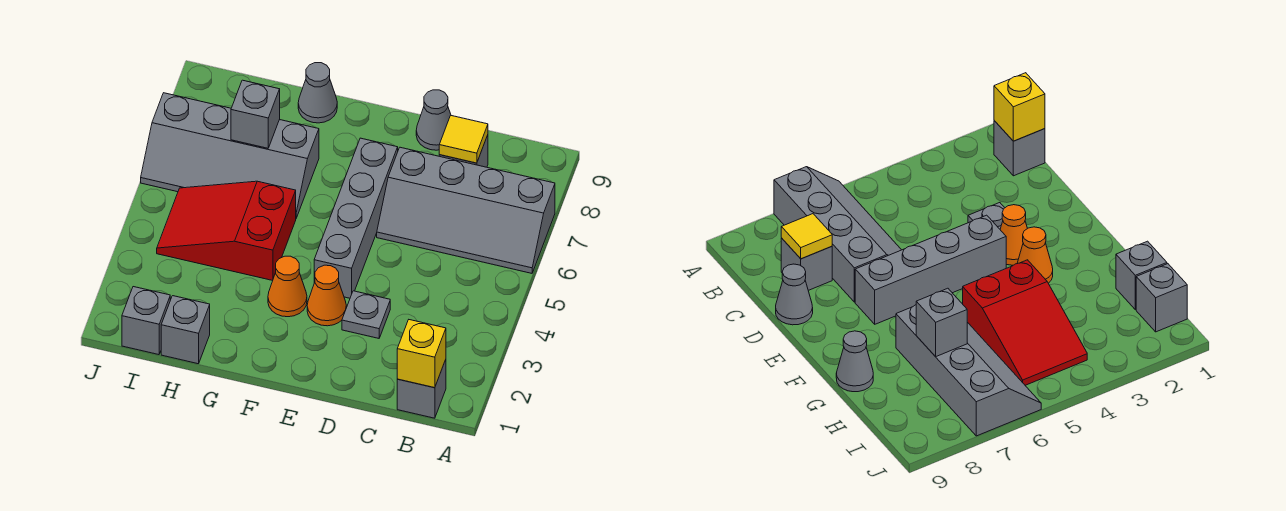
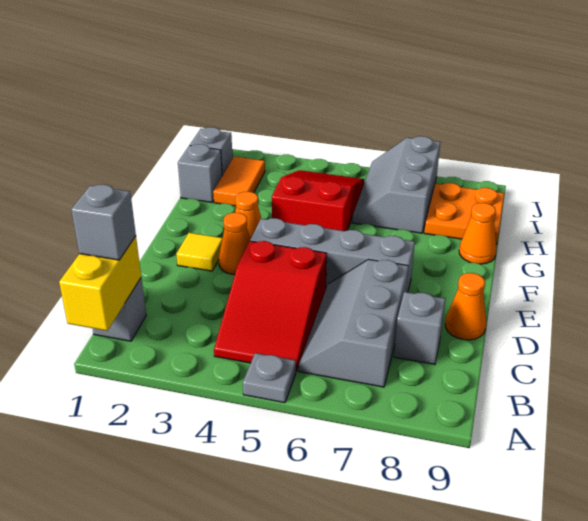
grey 2x4 slope [377,147,555,273] -> grey 2x3 slope [299,259,409,387]
yellow 1x1 brick [397,320,446,388] -> yellow 1x2 brick [59,236,141,331]
none -> red 2x3 slope [214,241,327,371]
yellow 1x1 tile [439,116,488,163] -> yellow 1x1 tile moved to [176,233,223,271]
grey 1x1 plate [342,291,390,338] -> grey 1x1 plate moved to [243,353,296,403]
grey 1x1 cone [416,90,451,150] -> orange 1x1 cone [445,273,486,340]
grey 2x4 slope [141,93,319,218] -> grey 2x3 slope [352,136,440,233]
grey 1x1 cone [298,63,337,123] -> orange 1x1 cone [459,203,496,264]
none -> orange 1x2 tile [213,157,265,206]
grey 1x1 brick [231,80,280,148] -> grey 1x1 brick moved to [71,185,136,260]
none -> orange 2x2 plate [424,183,504,244]

